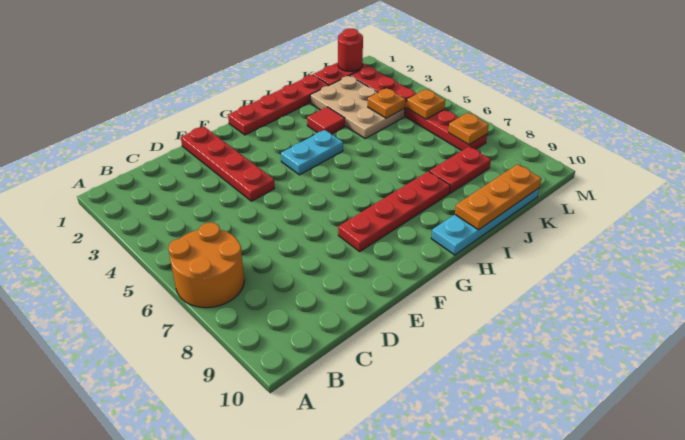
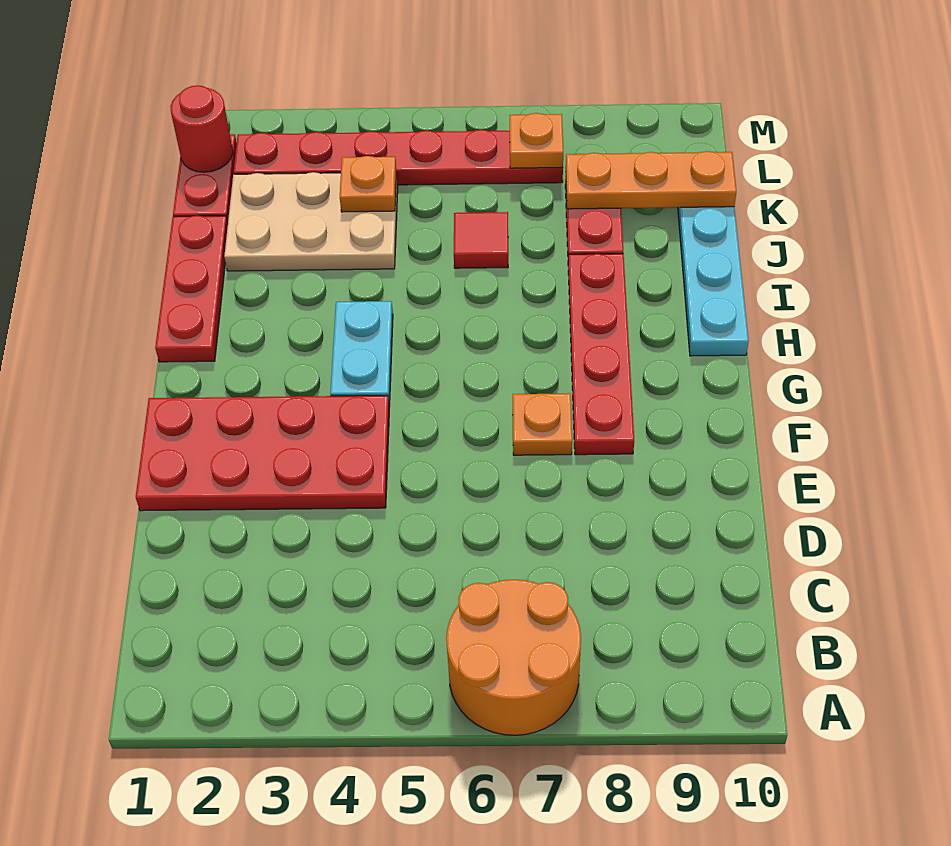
red 1x4 plate [181,126,275,201] -> red 2x4 plate [136,395,389,511]
red 1x4 plate [228,75,329,135] -> red 1x3 plate [155,216,228,362]
red 1x1 tile [307,107,345,134] -> red 1x1 tile moved to [454,212,508,268]
orange 1x3 plate [455,164,541,230] -> orange 1x3 plate turned to [566,151,736,209]
orange 1x1 plate [407,89,445,119] -> orange 1x1 plate moved to [513,393,572,455]

